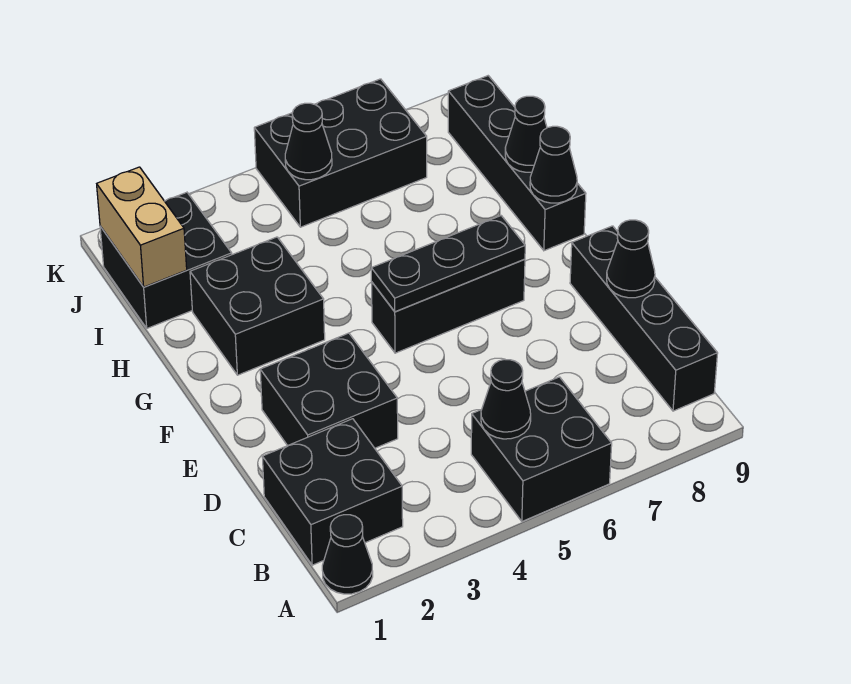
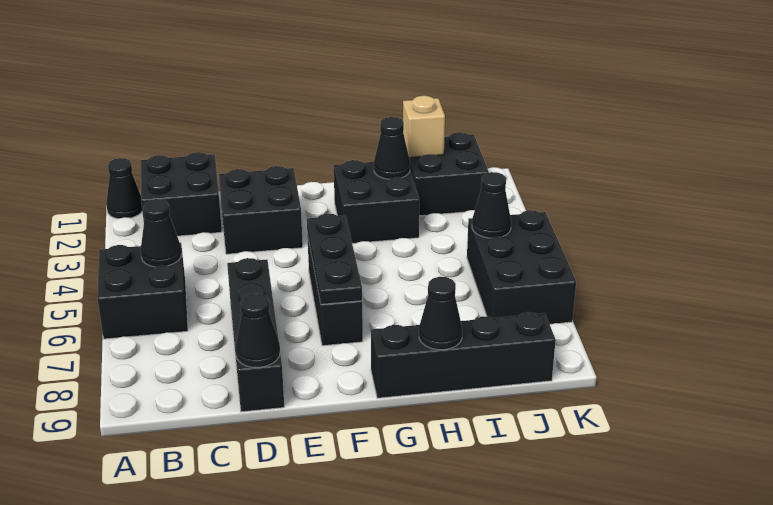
black 1x4 brick [570,226,718,411] -> black 1x4 brick turned to [227,258,284,412]
black 1x1 cone [530,126,577,203] -> black 1x1 cone moved to [374,117,410,179]
tan 1x2 brick [97,167,187,287] -> tan 1x1 brick [403,96,445,158]

